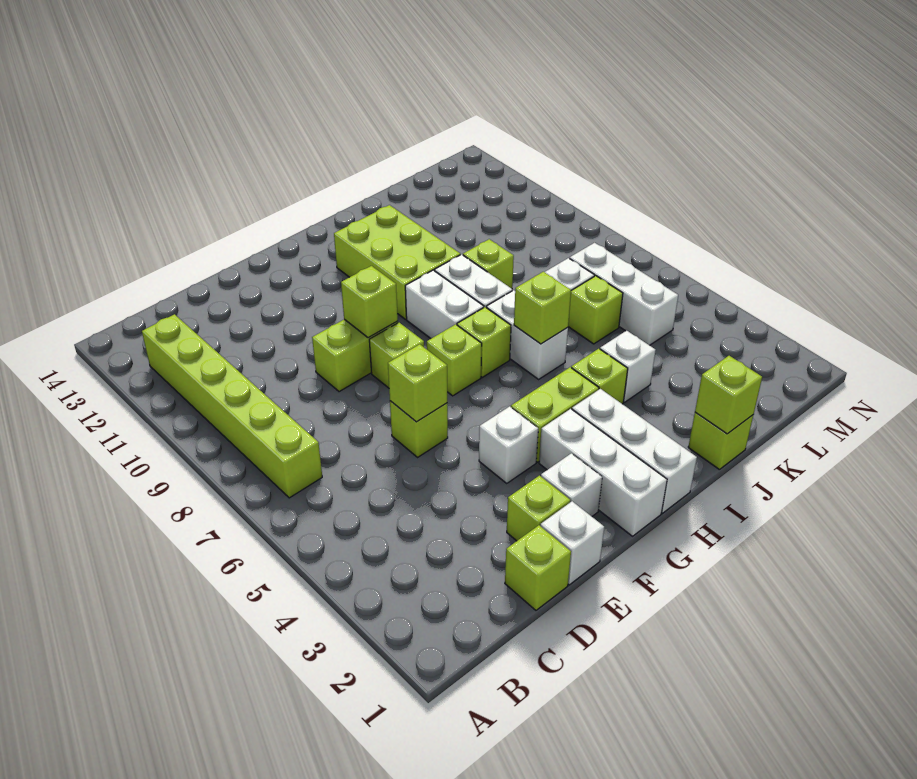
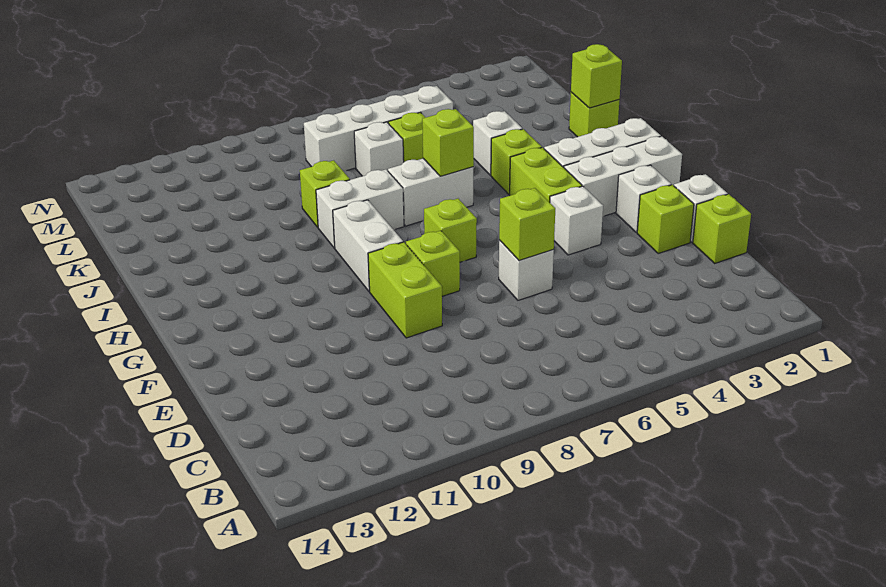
lime 1x6 brick [142,314,322,498] -> none
lime 1x1 brick [390,401,448,457] -> white 1x1 brick [499,240,554,300]
lime 1x1 brick [341,266,398,338] -> none
lime 1x1 brick [457,307,511,377] -> none
white 1x2 brick [405,270,484,338] -> white 1x2 brick turned to [333,200,403,291]
lime 2x3 brick [334,205,460,319] -> none
white 1x3 brick [570,243,678,345] -> white 1x4 brick [304,86,453,171]

